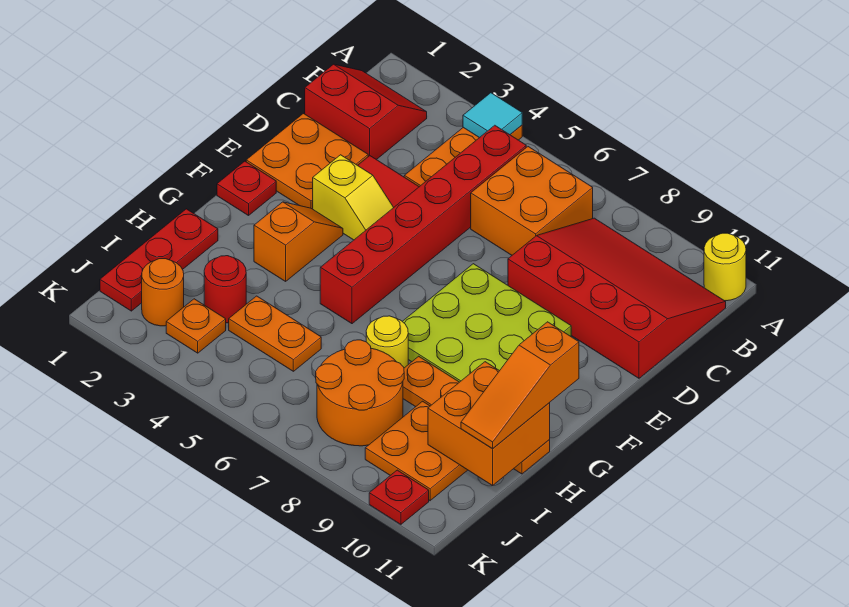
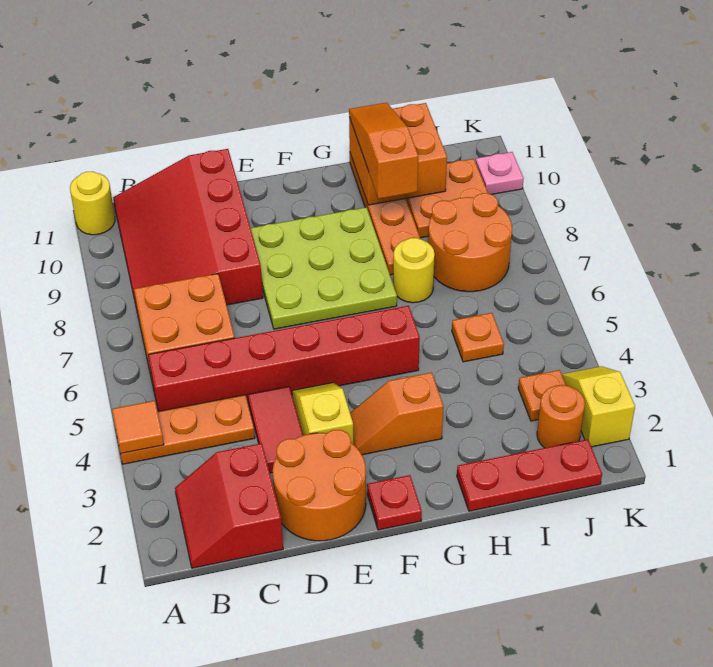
cyan 1x1 tile [463,93,522,138] -> orange 1x1 tile [112,401,164,454]
orange 2x2 plate [246,114,368,209] -> orange 2x2 round brick [273,430,366,541]
orange 1x3 slope [461,322,579,449] -> orange 1x3 slope turned to [349,103,418,199]
red 1x1 round brick [204,256,246,323] -> none
orange 1x2 plate [229,296,321,371] -> orange 1x1 plate [452,313,504,362]
none -> yellow 1x2 slope [562,366,635,447]
red 1x1 plate [369,470,429,524] -> pink 1x1 plate [476,152,524,195]

